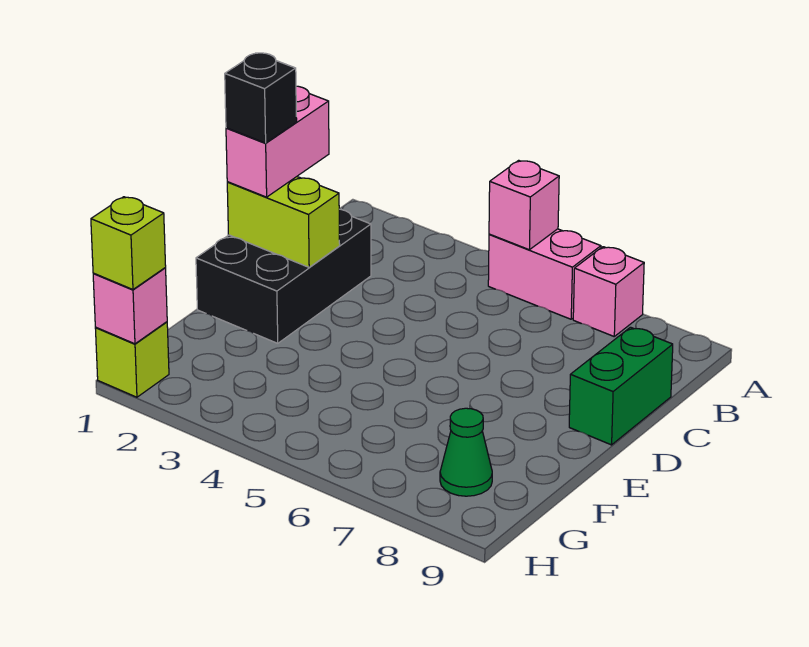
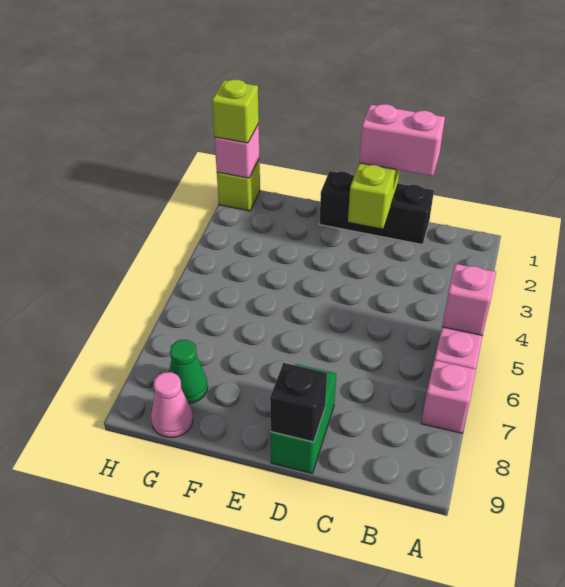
black 2x3 brick [196,209,371,343] -> black 1x3 brick [320,171,434,245]
green 1x2 brick [569,327,673,445] -> green 1x2 brick turned to [271,364,336,473]
black 1x1 brick [225,53,297,143] -> black 1x1 brick moved to [270,363,327,442]
none -> pink 1x1 cone [151,372,193,438]

